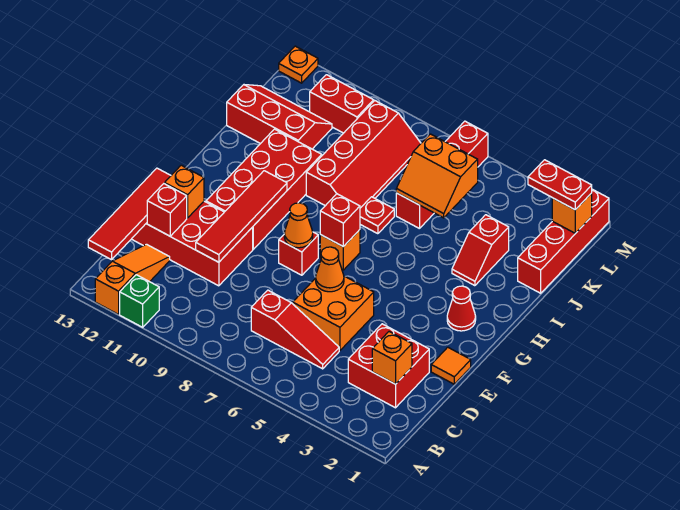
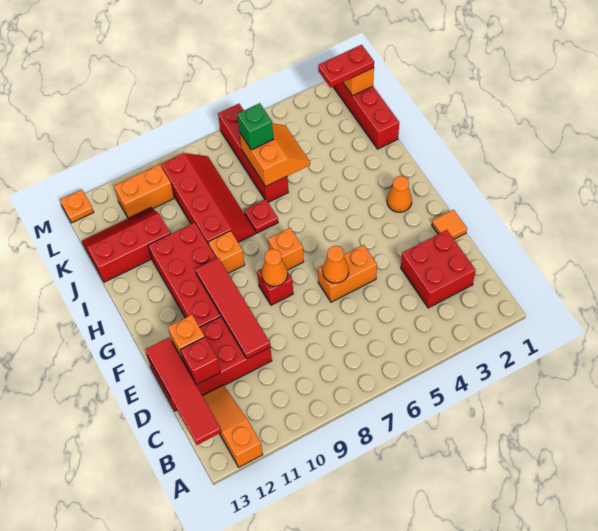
green 1x1 brick [120,275,159,327] -> green 1x1 brick moved to [237,103,273,150]
orange 1x1 brick [372,332,412,384] -> orange 1x1 brick moved to [208,231,245,273]
red 1x3 slope [251,290,339,369] -> none
orange 2x2 brick [293,276,374,351] -> orange 1x2 brick [318,245,377,302]
red 1x1 cone [447,286,476,331] -> orange 1x1 cone [387,176,412,212]
red 1x1 brick [320,194,360,247] -> none
red 1x2 slope [452,215,509,286] -> none
orange 2x2 slope [396,134,478,218] -> orange 2x2 slope turned to [240,123,310,186]
red 1x2 brick [310,75,374,133] -> orange 1x2 brick [114,164,174,218]

